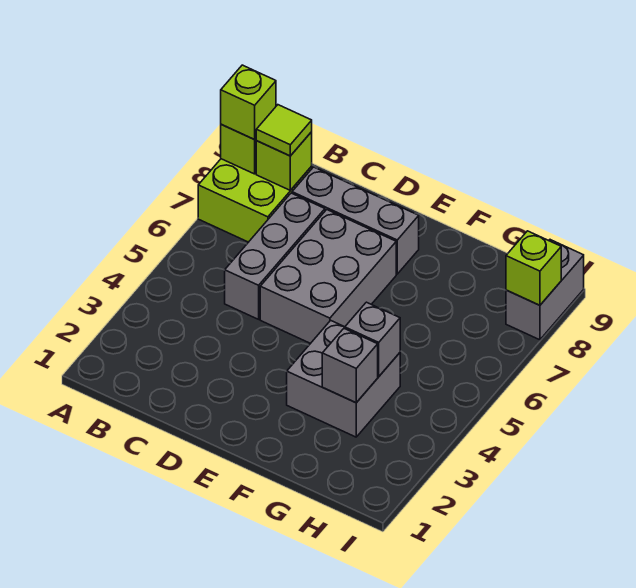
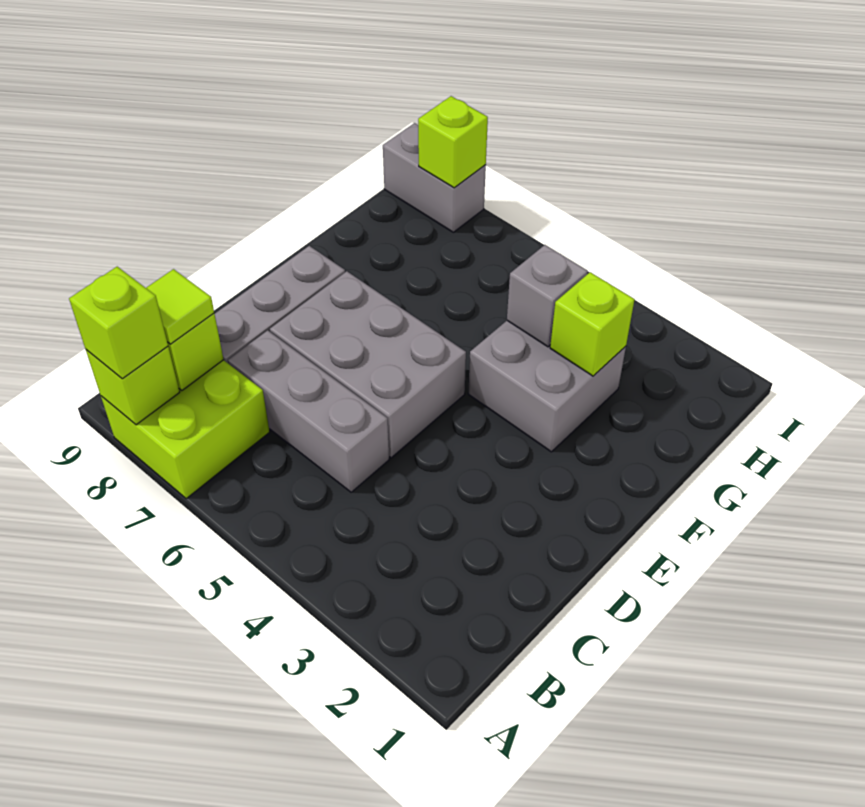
grey 1x1 brick [322,329,378,403] -> lime 1x1 brick [550,272,635,376]

